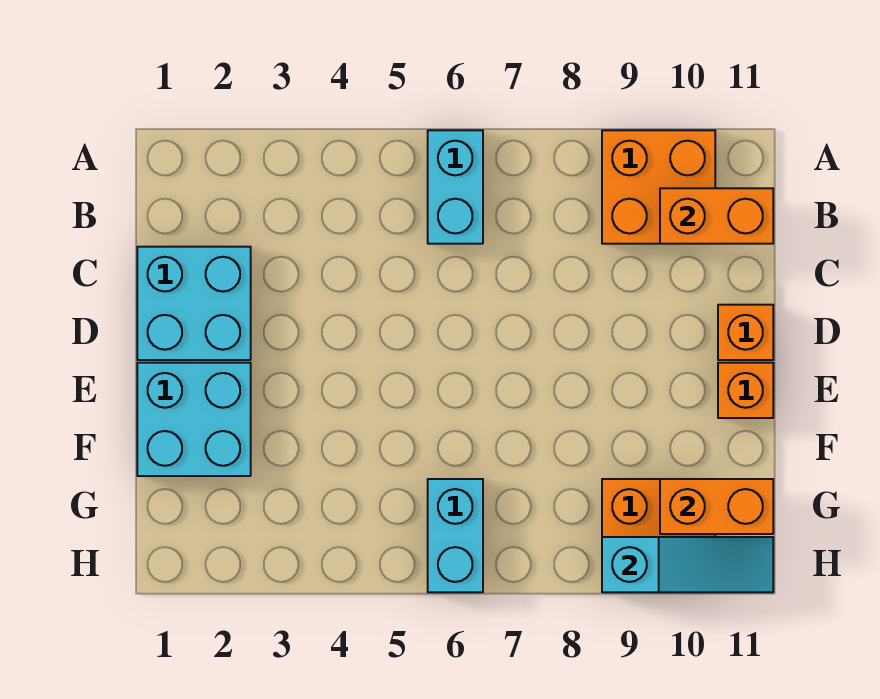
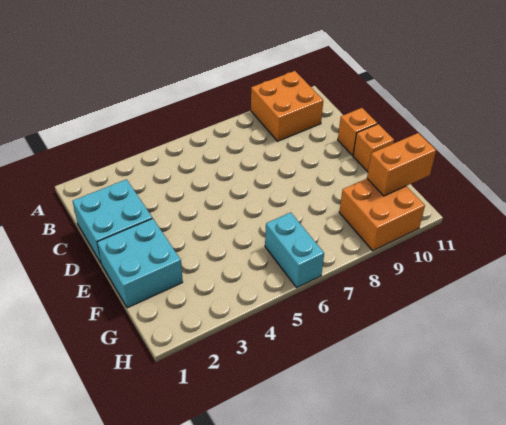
cyan 1x2 brick [428,130,483,244] -> none
orange 1x2 brick [660,188,773,244] -> none
cyan 1x3 slope [602,537,773,592] -> none

